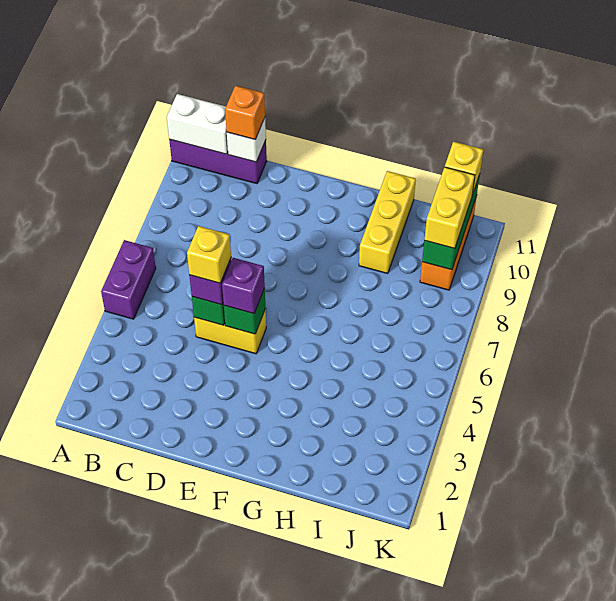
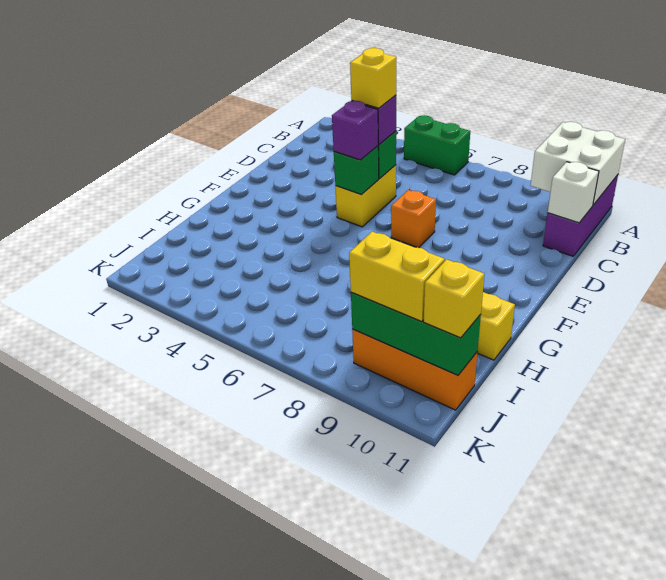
purple 1x2 brick [101,240,156,319] -> green 1x2 brick [404,115,470,175]
white 1x2 brick [167,94,228,154] -> white 2x2 brick [531,122,625,205]
orange 1x1 brick [225,86,265,139] -> orange 1x1 brick moved to [391,190,436,248]

